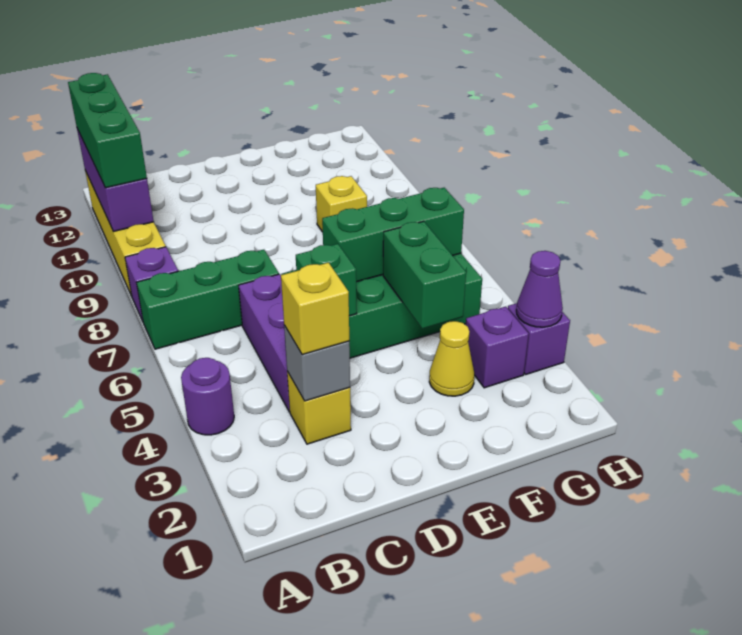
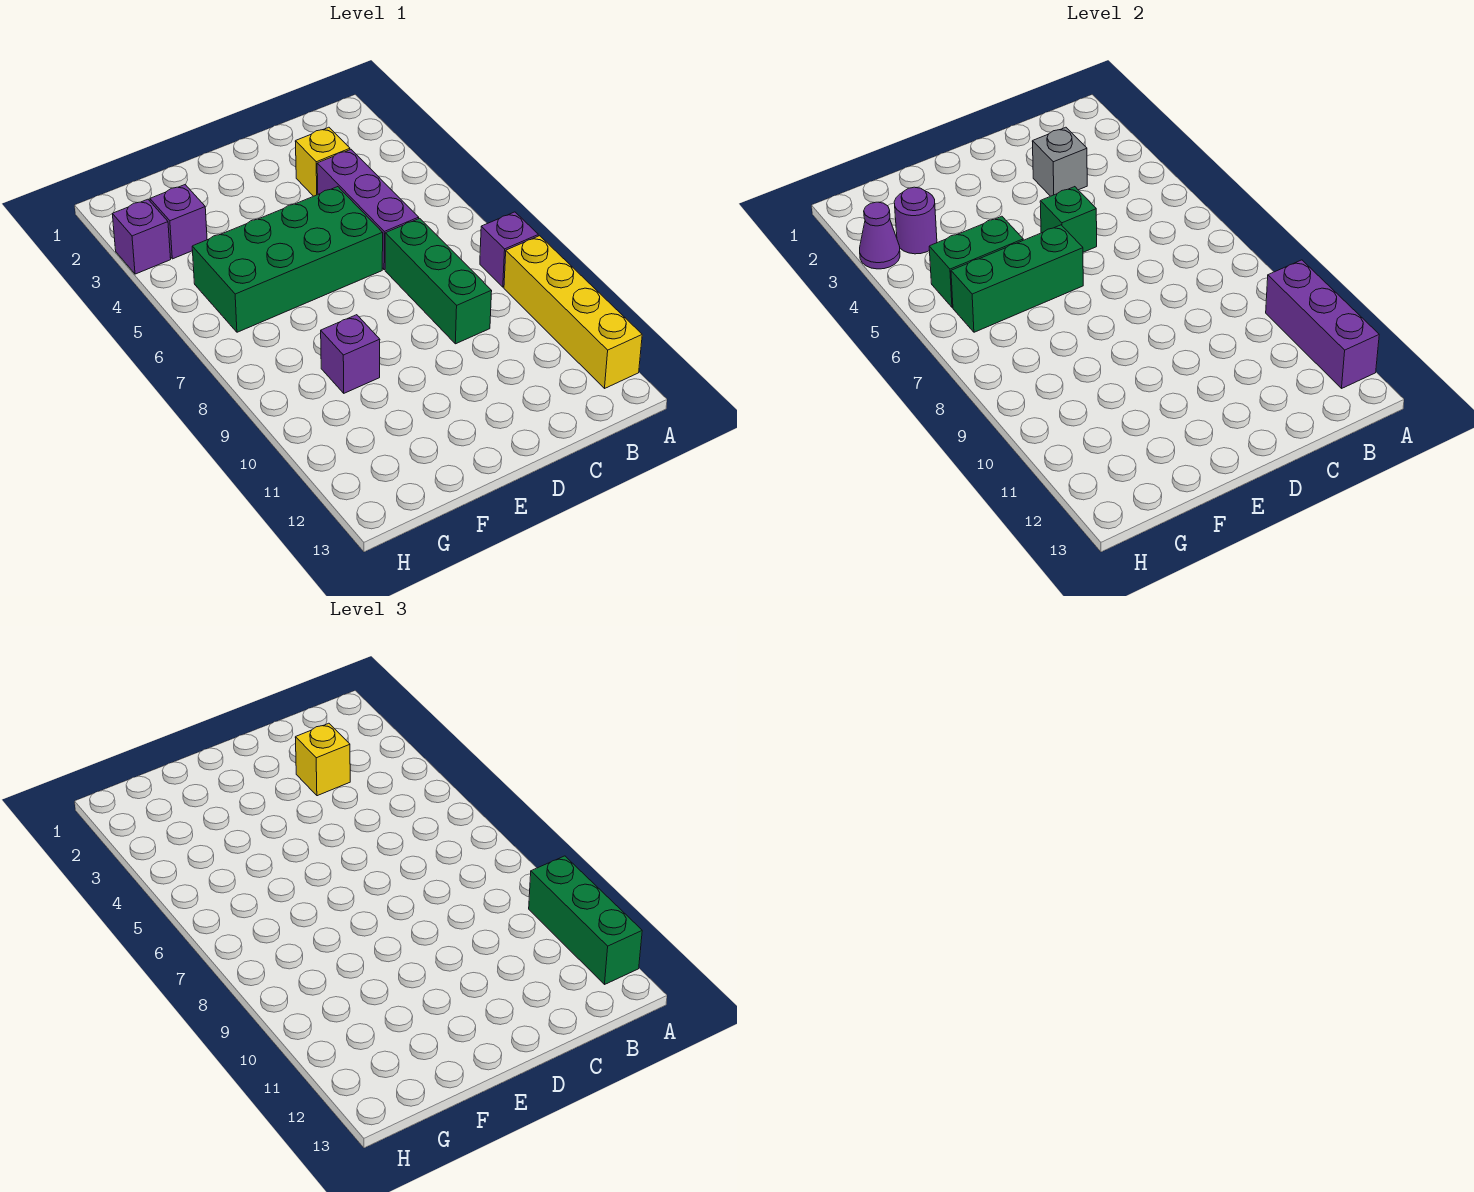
purple 1x1 round brick [181,358,234,435] -> purple 1x1 round brick moved to [894,187,937,254]
green 1x3 brick [136,250,279,349] -> green 1x3 brick turned to [385,218,492,344]
yellow 1x1 cone [429,321,474,396] -> none
green 1x2 brick [383,221,466,329] -> green 1x2 brick turned to [929,216,1023,307]
yellow 1x1 brick [316,176,367,232] -> purple 1x1 brick [321,315,380,393]

